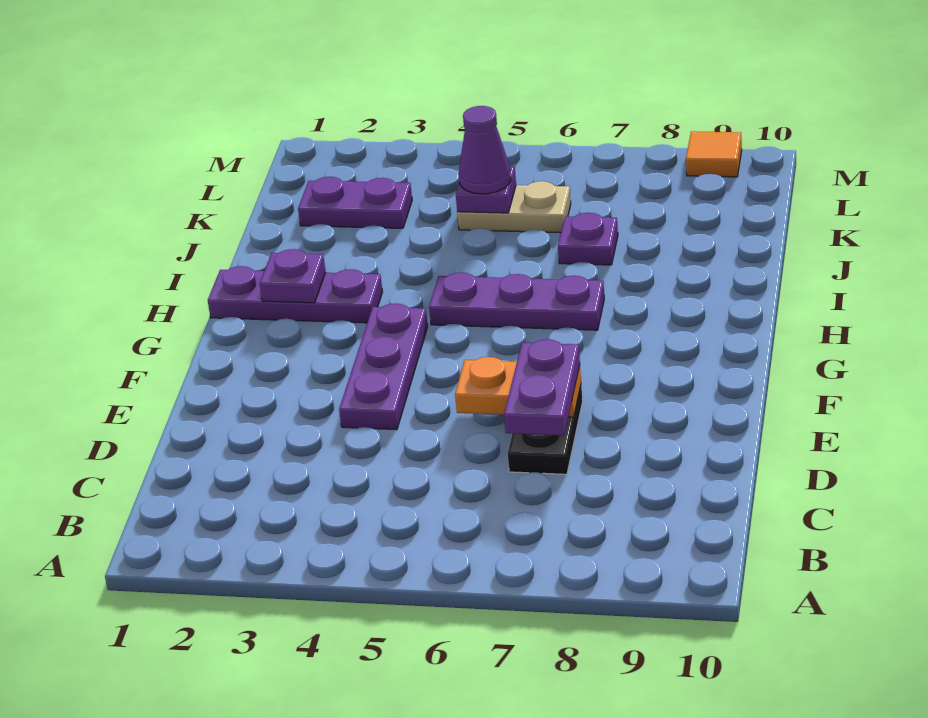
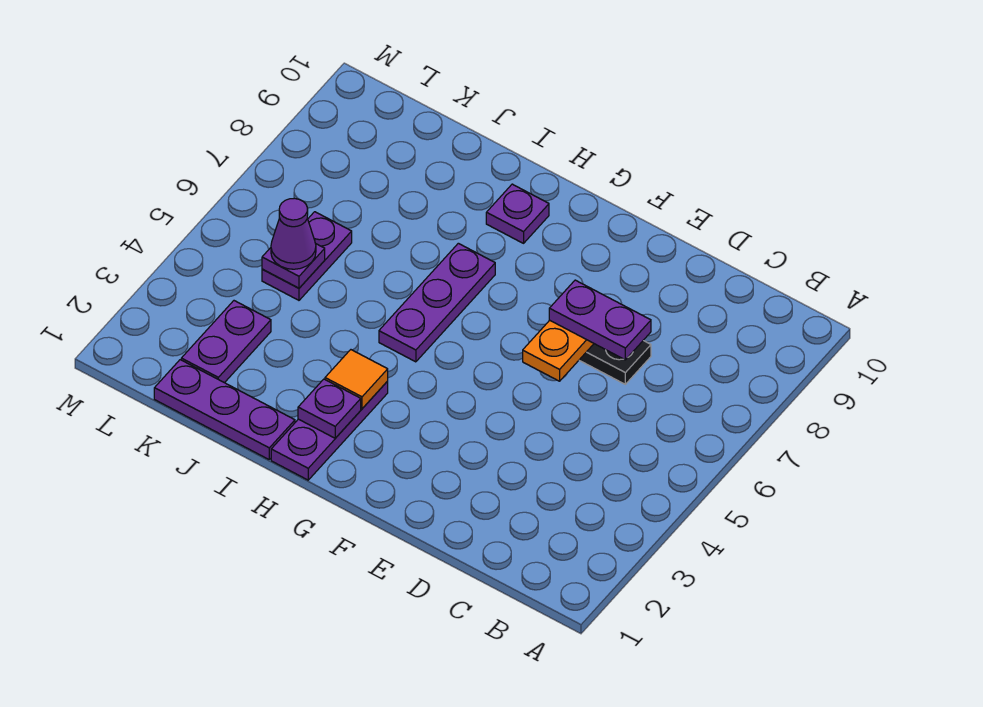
purple 1x3 plate [339,304,428,430] -> purple 1x3 plate moved to [154,360,295,459]
purple 1x1 plate [558,213,618,265] -> purple 1x1 plate moved to [486,184,549,243]
tan 1x2 plate [457,181,571,233] -> purple 1x2 plate [262,212,352,300]
orange 1x1 tile [686,131,742,177] -> orange 1x1 tile moved to [325,350,388,409]

